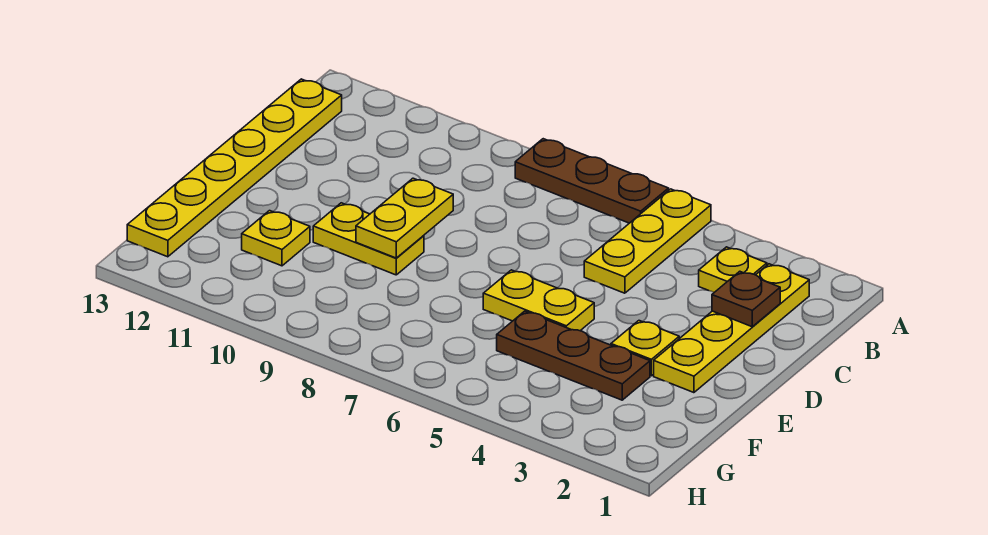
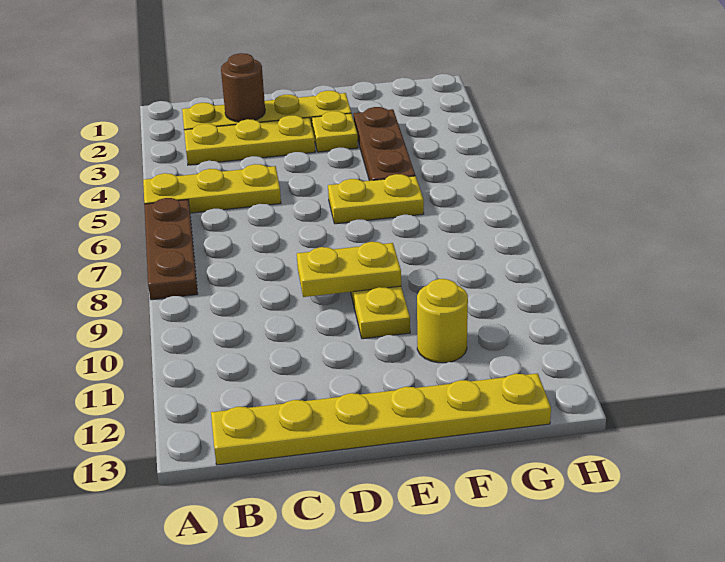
yellow 1x1 plate [699,247,767,292] -> yellow 1x3 plate [184,115,315,165]
brown 1x1 plate [712,271,780,327] -> brown 1x1 round brick [221,53,265,122]
yellow 1x2 plate [483,270,594,331] -> yellow 1x2 plate turned to [328,174,424,224]
yellow 1x1 plate [242,211,310,266] -> yellow 1x1 round brick [417,279,468,363]

